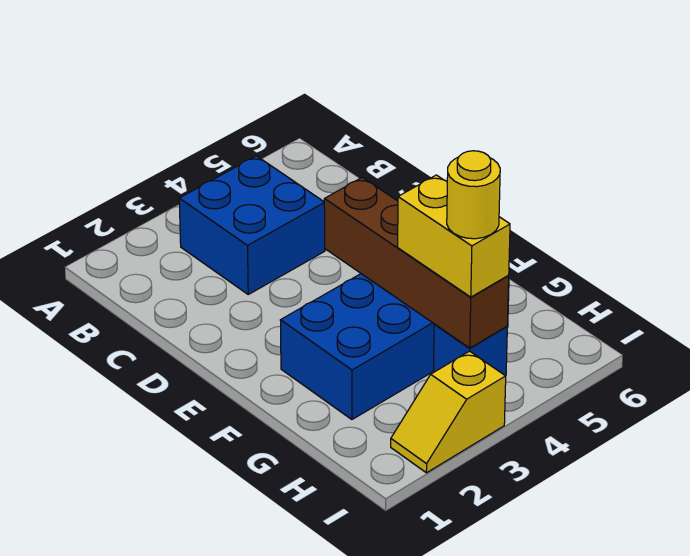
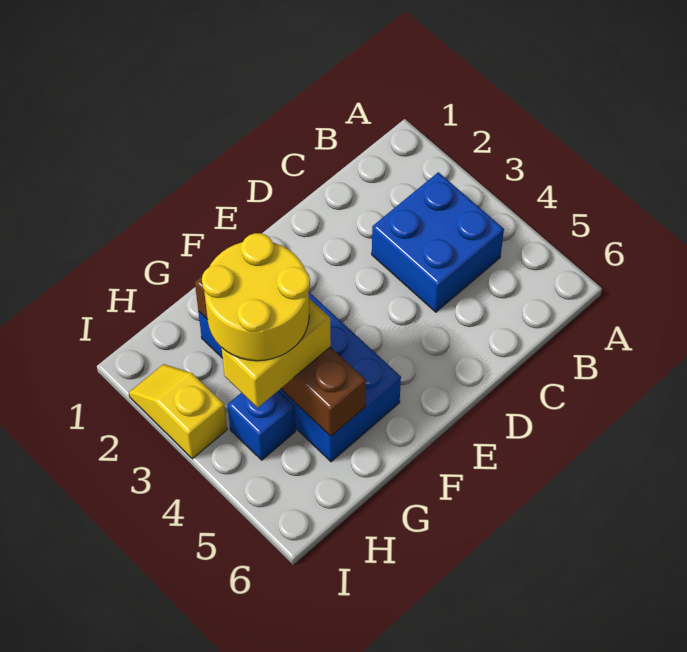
brown 1x4 brick [324,177,509,348] -> brown 1x4 brick turned to [195,276,366,436]
yellow 1x1 round brick [447,151,500,239] -> yellow 2x2 round brick [202,233,310,361]

